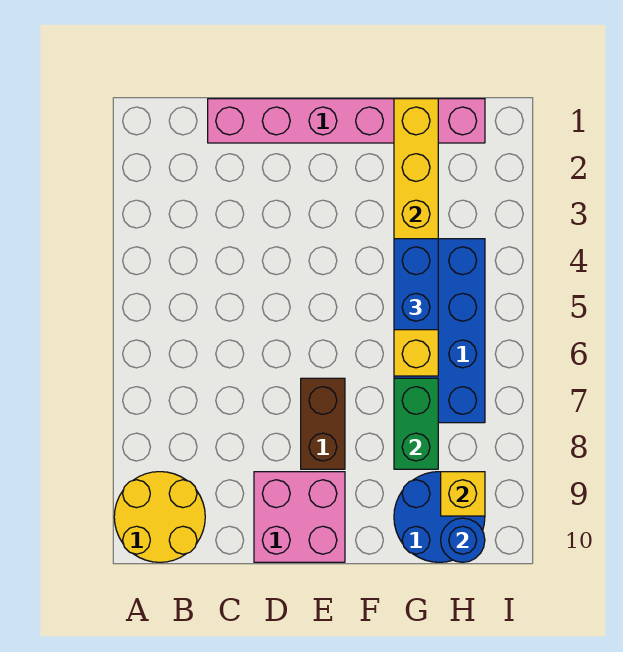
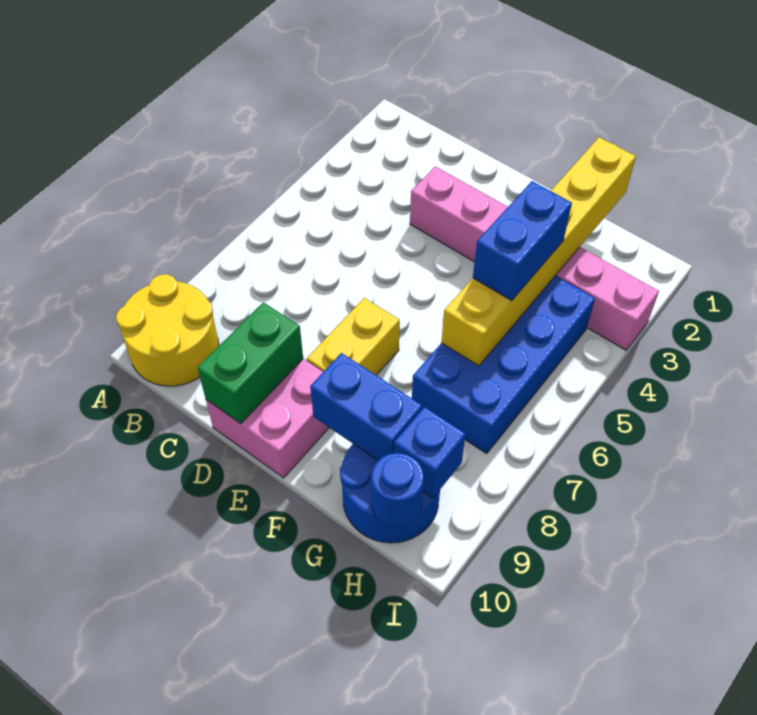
pink 1x6 brick [208,99,485,143] -> pink 1x6 brick moved to [410,166,659,350]
brown 1x2 brick [301,378,345,469] -> yellow 1x2 brick [307,298,400,375]
none -> blue 1x2 brick [310,353,422,461]
green 1x2 brick [394,378,438,469] -> green 1x2 brick moved to [198,302,303,424]
yellow 1x1 brick [441,472,485,516] -> blue 1x1 brick [394,407,466,498]

